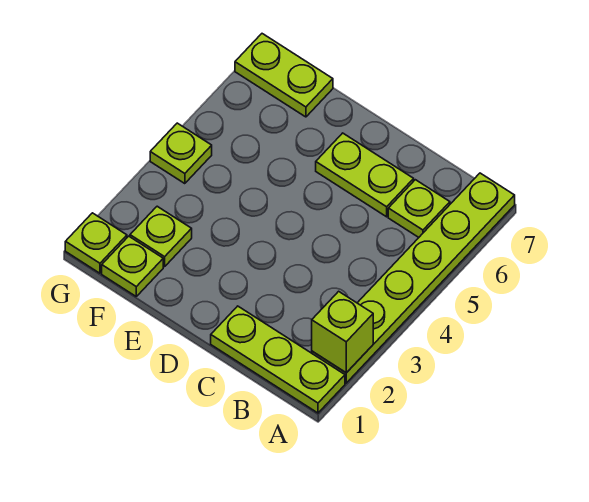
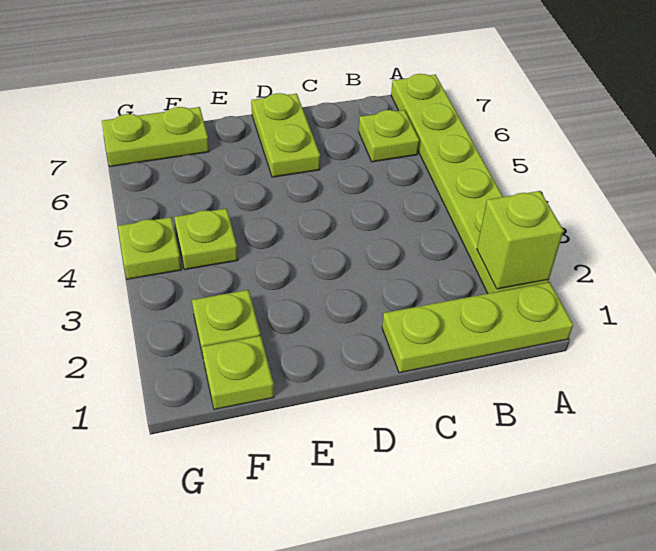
lime 1x2 plate [316,133,414,217] -> lime 1x2 plate turned to [251,93,320,177]
lime 1x1 plate [65,213,127,273] -> lime 1x1 plate moved to [174,208,238,270]

